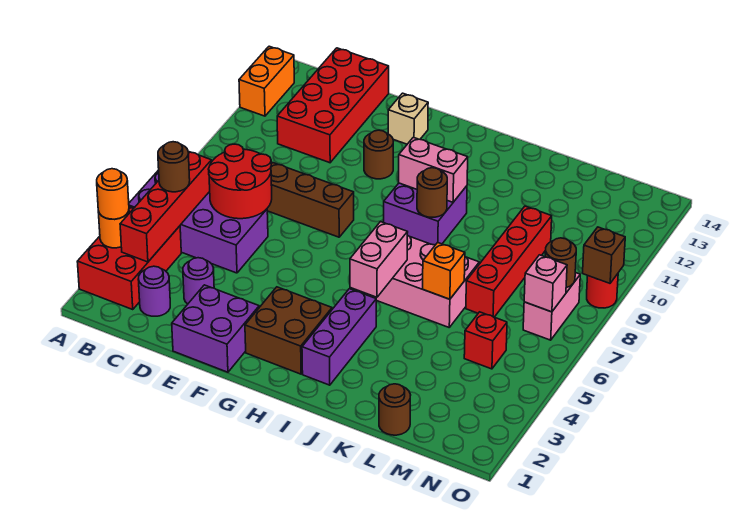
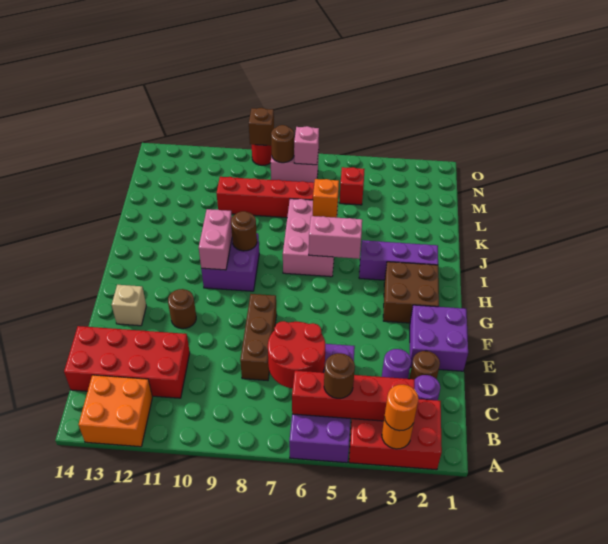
orange 1x2 brick [239,46,294,116] -> orange 2x2 brick [79,375,152,447]
brown 1x1 round brick [379,384,410,435] -> brown 1x1 round brick moved to [410,351,440,379]

